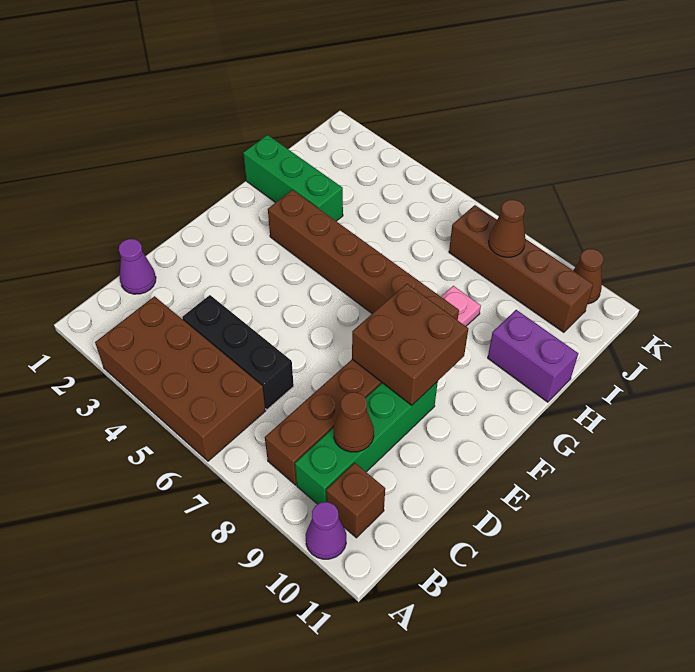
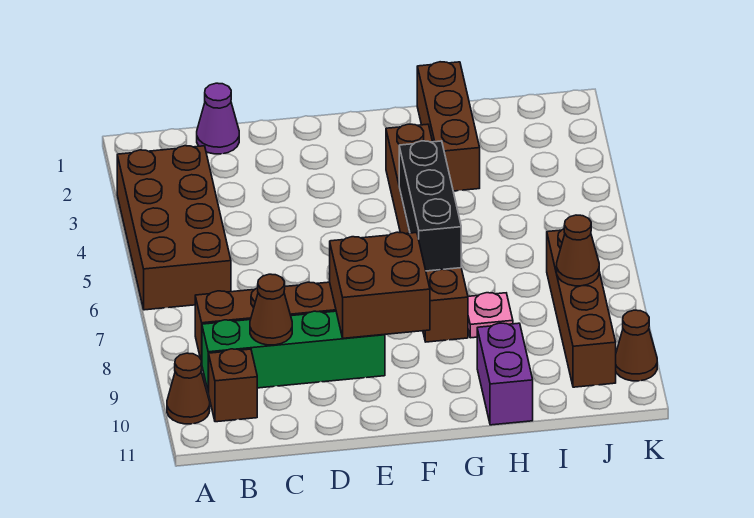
purple 1x1 cone [306,502,346,559] -> brown 1x1 cone [167,353,210,424]
black 1x3 brick [182,295,294,410] -> black 1x3 brick moved to [399,141,461,271]
green 1x3 brick [243,135,343,221] -> brown 1x3 brick [417,62,480,191]

